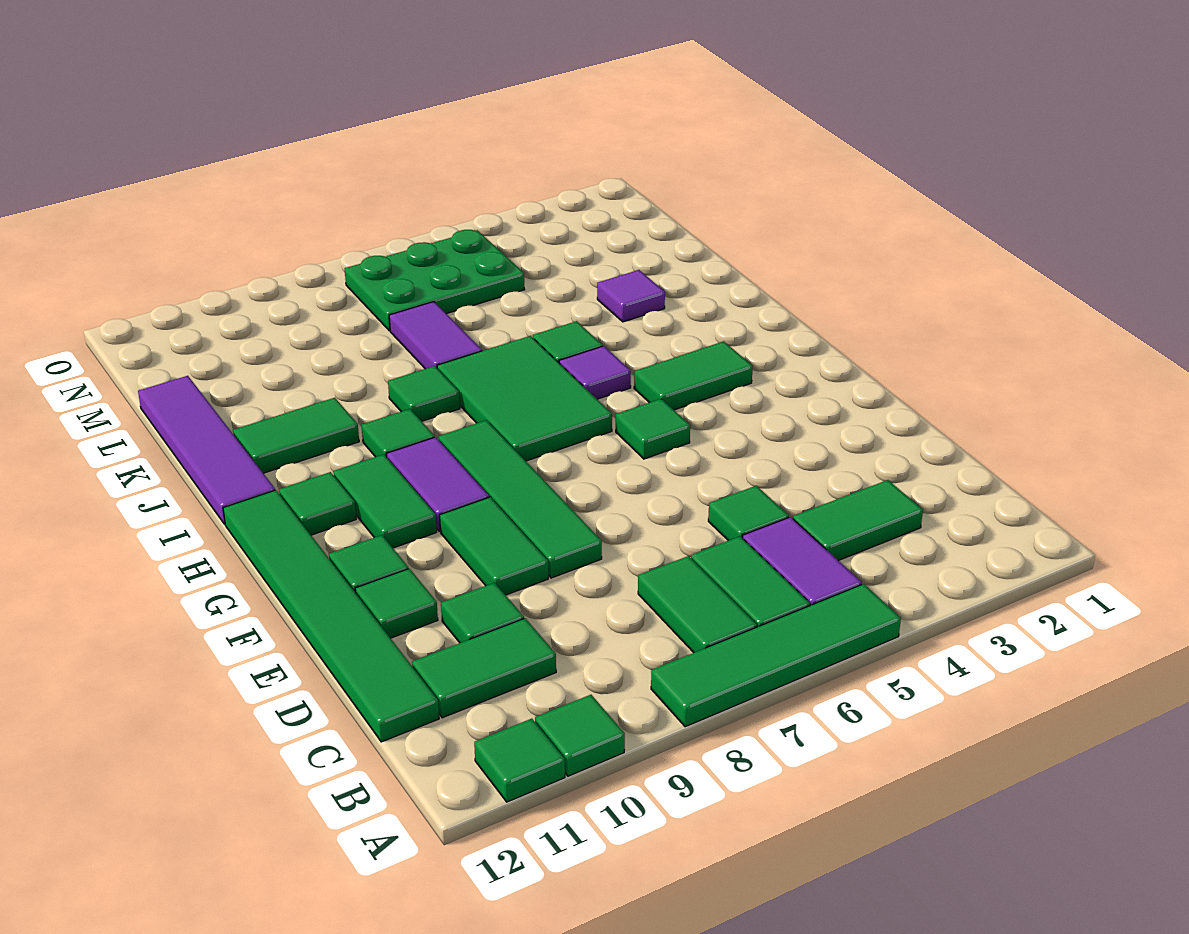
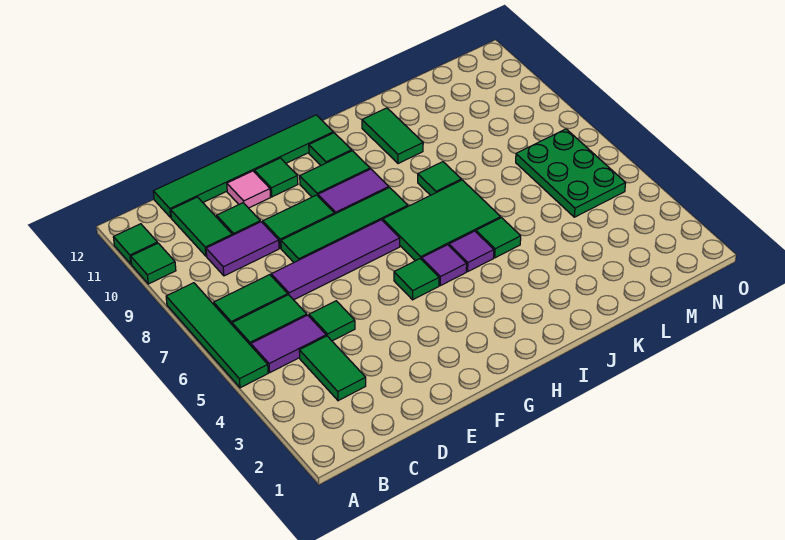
green 1x1 tile [355,569,438,638] -> pink 1x1 tile [227,171,270,208]
green 1x2 tile [634,341,753,410] -> none
green 1x1 tile [362,409,435,457] -> none
purple 1x4 tile [138,376,275,524] -> purple 1x4 tile moved to [271,220,400,300]
purple 1x1 tile [597,270,665,322] -> purple 1x1 tile moved to [422,245,467,286]
purple 1x2 tile [389,302,482,369] -> purple 1x2 tile moved to [206,222,279,276]

